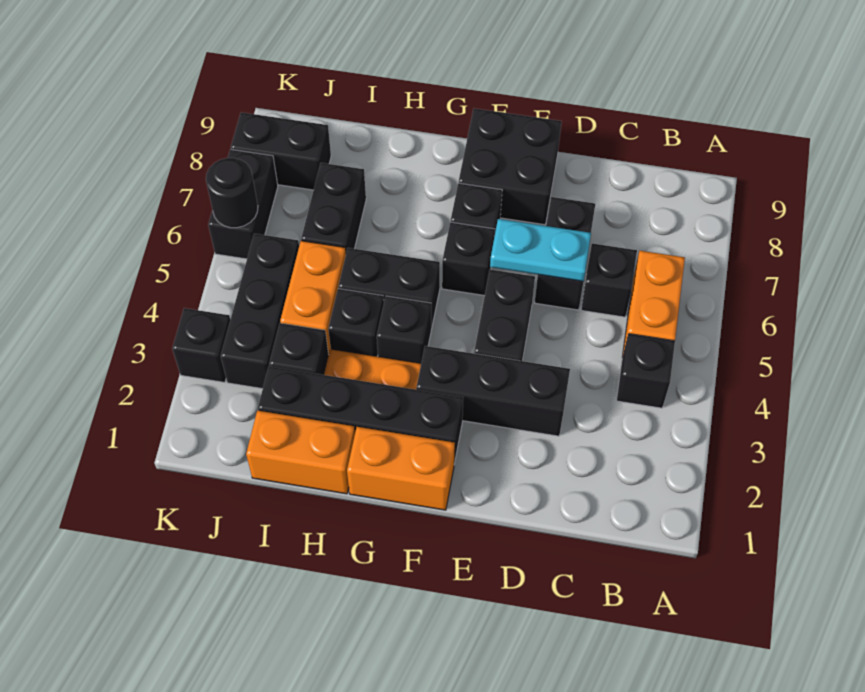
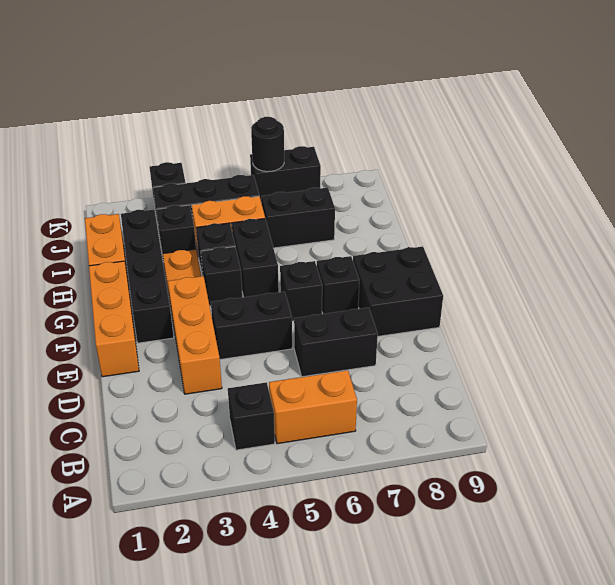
black 1x1 brick [581,243,637,317] -> none
black 1x3 brick [416,346,570,436] -> orange 1x3 brick [168,276,222,394]
cyan 1x2 plate [490,219,591,281] -> none
orange 1x2 brick [347,427,455,510] -> orange 1x3 brick [89,261,139,377]
black 1x2 brick [231,112,331,190] -> none

